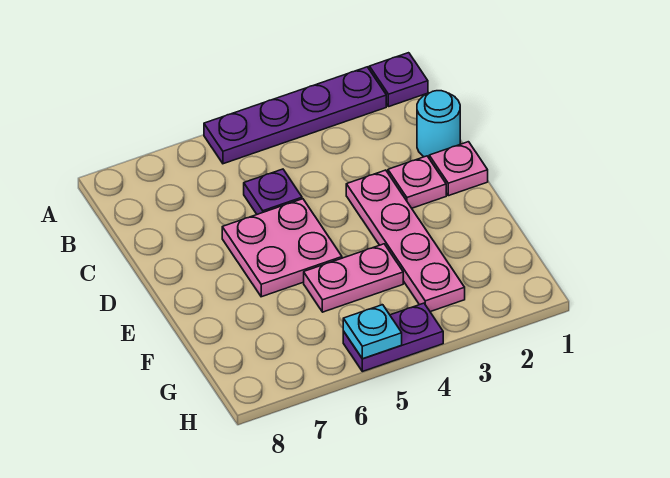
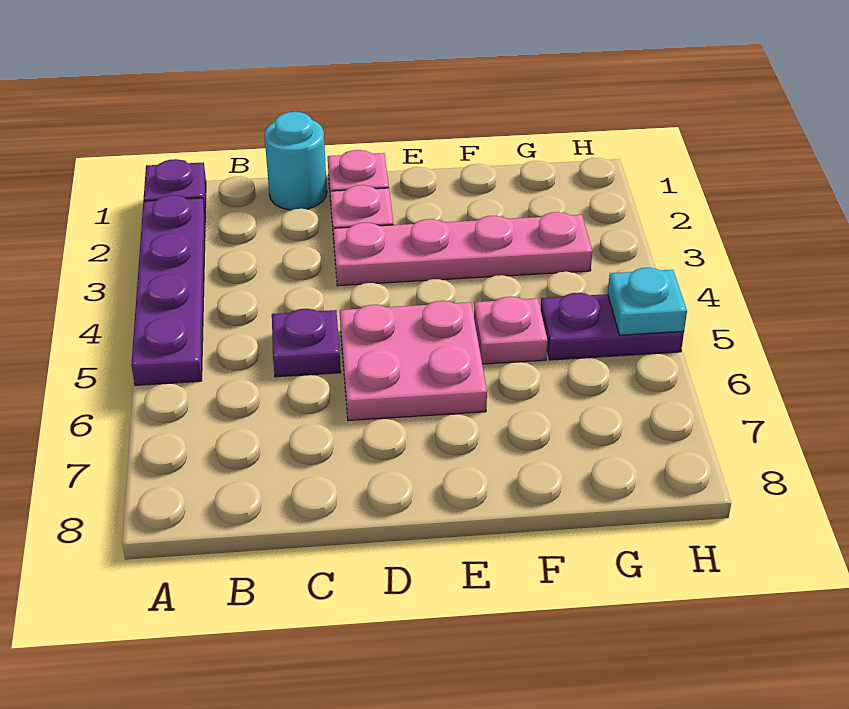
pink 1x2 plate [304,244,403,312] -> pink 1x1 plate [474,297,548,364]
purple 1x2 plate [343,303,443,371] -> purple 1x2 plate turned to [540,293,684,360]

